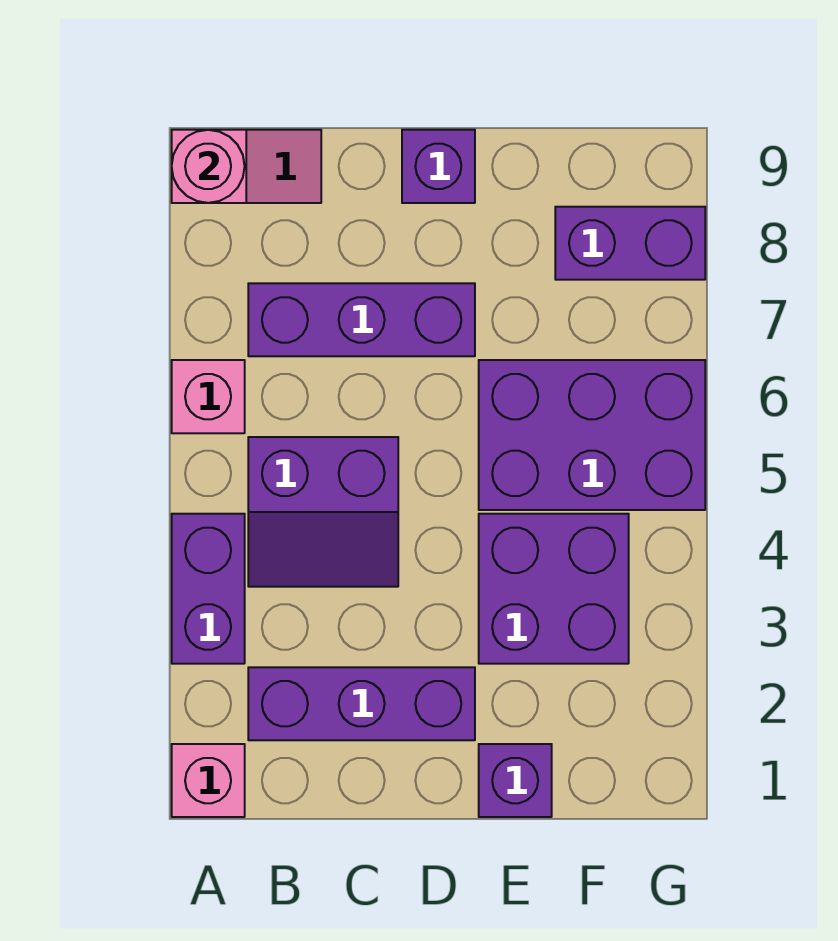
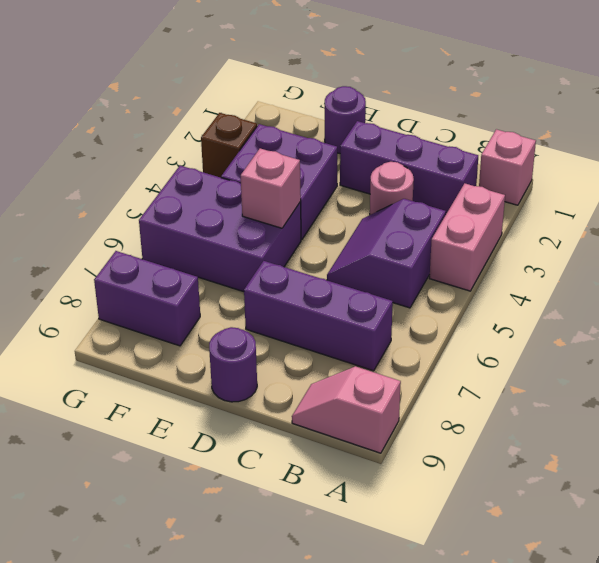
purple 1x2 brick [172,514,245,664] -> pink 1x2 brick [430,183,505,291]
pink 1x1 brick [172,360,245,433] -> pink 1x1 brick moved to [241,148,301,228]
pink 1x1 round brick [172,130,245,203] -> pink 1x1 round brick moved to [370,162,414,215]
purple 2x2 slope [248,437,398,587] -> purple 2x2 slope turned to [327,199,446,308]
purple 1x1 brick [402,130,475,203] -> purple 1x1 round brick [209,327,257,402]
purple 1x1 brick [479,744,552,817] -> purple 1x1 round brick [325,86,366,153]
none -> brown 1x1 brick [201,113,257,178]

